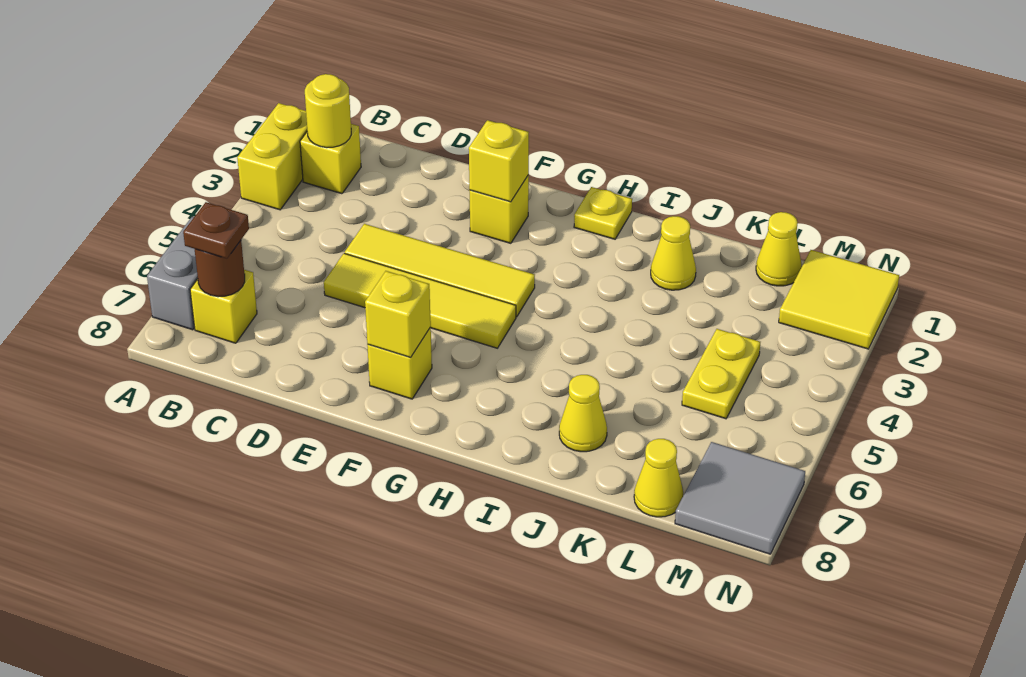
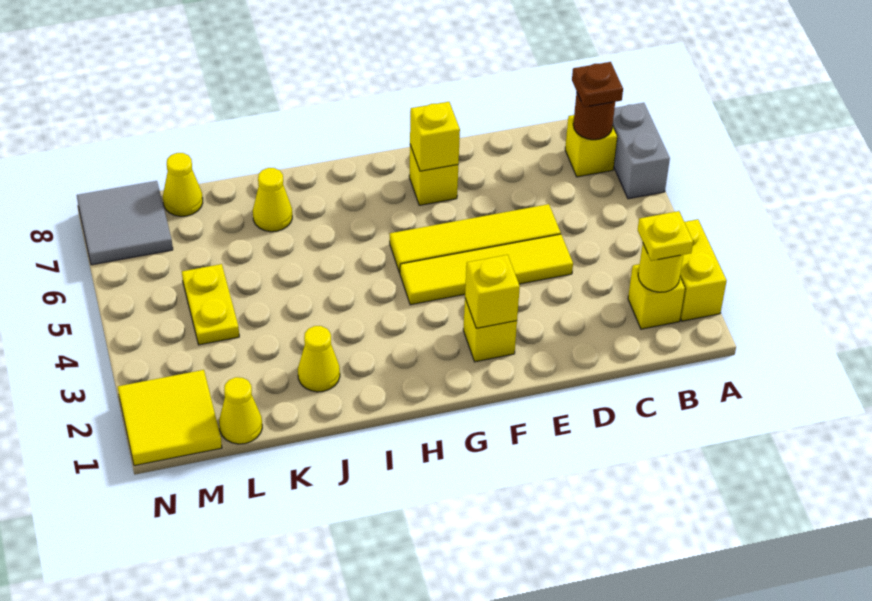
yellow 1x1 plate [574,187,632,239] -> yellow 1x1 plate moved to [638,211,693,261]

